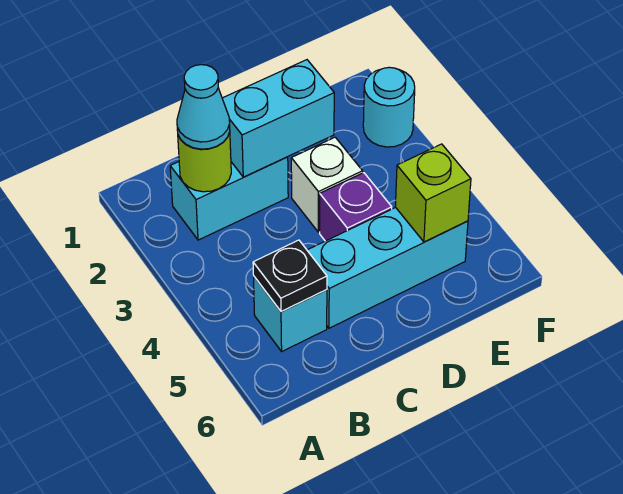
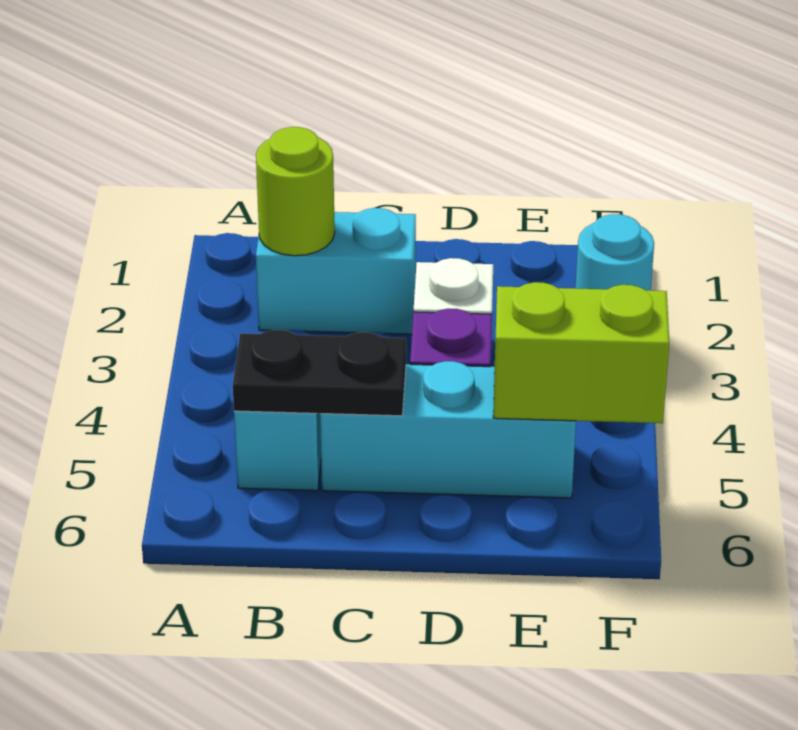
cyan 1x1 cone [177,65,230,149] -> none
black 1x1 plate [253,240,327,311] -> black 1x2 plate [233,330,406,416]
cyan 1x2 brick [222,60,334,177] -> none
lime 1x1 brick [395,144,471,242] -> lime 1x2 brick [493,282,669,423]

